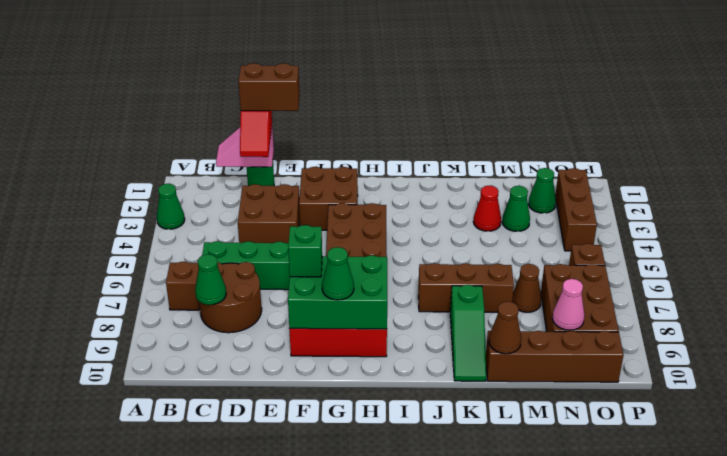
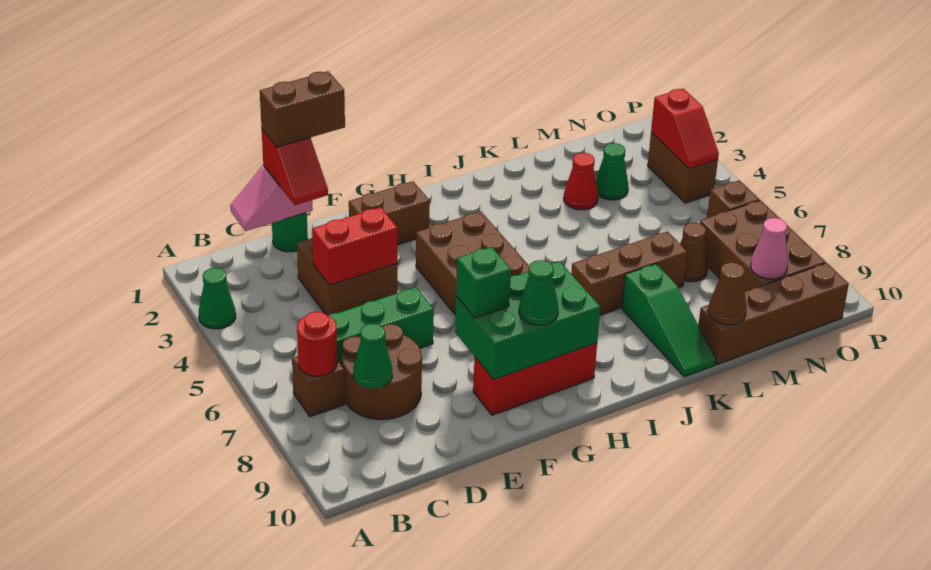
none -> red 1x1 round brick [297,312,337,376]
none -> red 1x2 brick [312,207,397,285]
brown 2x2 brick [299,167,358,230] -> brown 1x2 brick [349,181,430,245]
green 1x1 cone [528,168,556,213] -> none
brown 1x3 brick [555,168,597,251] -> brown 1x2 brick [648,133,718,203]
none -> red 1x2 slope [651,89,719,169]

